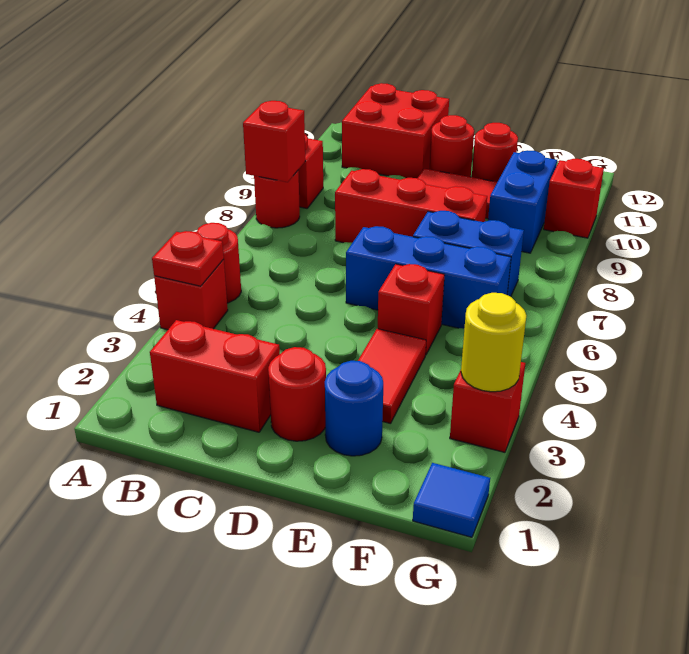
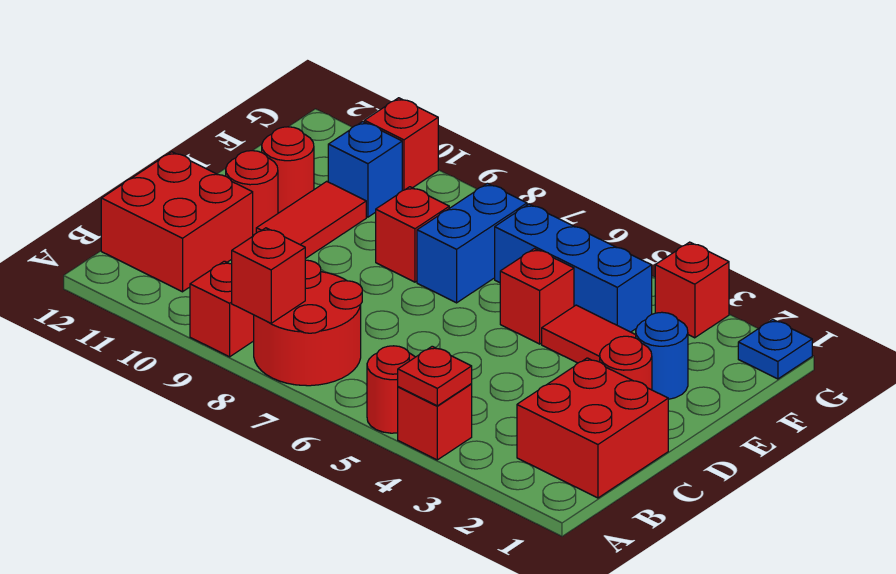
red 1x1 round brick [254,171,300,228] -> red 2x2 round brick [254,260,362,386]
red 1x2 brick [150,320,280,432] -> red 2x2 brick [517,358,668,498]
red 1x3 brick [335,169,487,243] -> red 1x1 brick [376,187,449,282]
blue 1x3 brick [346,226,511,329] -> blue 1x3 brick turned to [495,204,652,332]
blue 1x2 brick [488,150,557,253] -> blue 1x1 brick [328,122,402,217]
blue 1x1 tile [413,463,490,537] -> blue 1x1 plate [738,319,812,379]
yellow 1x1 round brick [461,293,526,392] -> none

